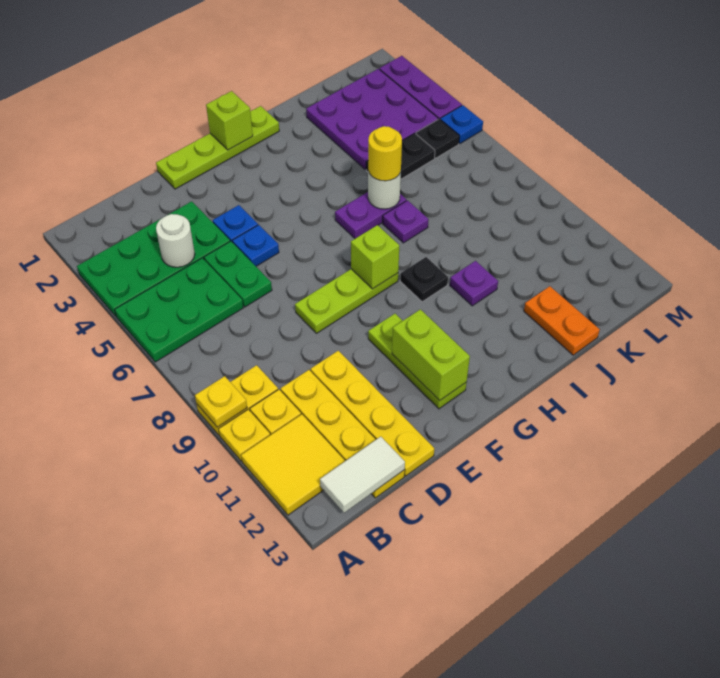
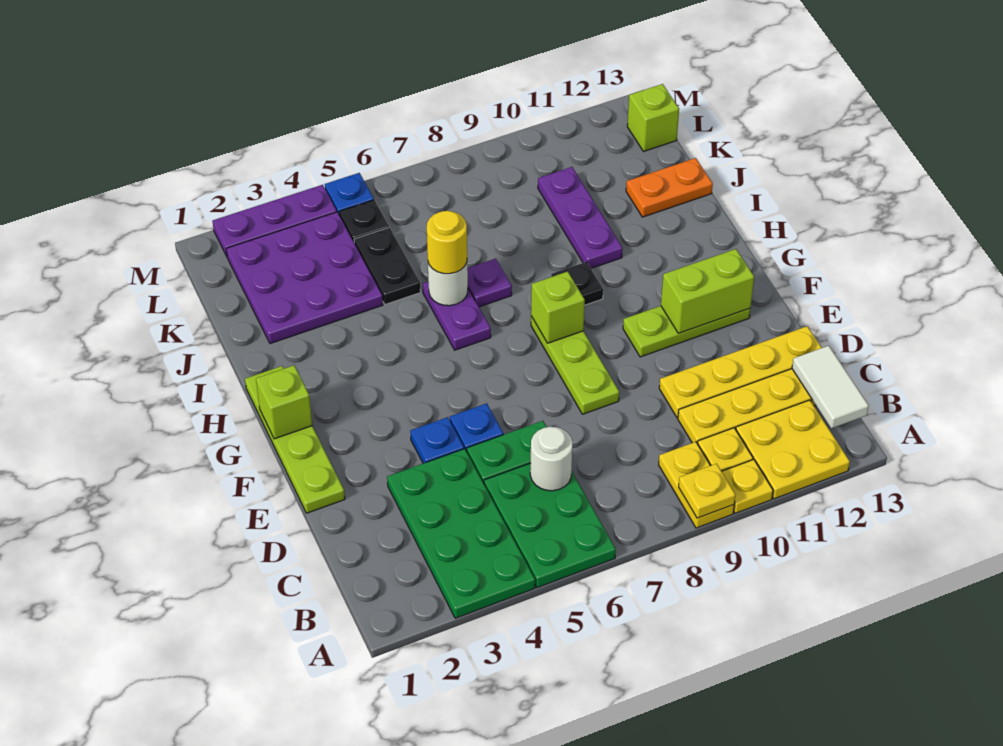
yellow 2x2 tile [241,414,345,515] -> yellow 2x2 plate [736,400,850,499]
white 1x1 round brick [156,214,195,267] -> white 1x1 round brick moved to [530,427,573,491]
purple 1x1 plate [450,261,498,306] -> purple 1x3 plate [538,167,622,268]
none -> lime 1x1 brick [627,84,679,152]

